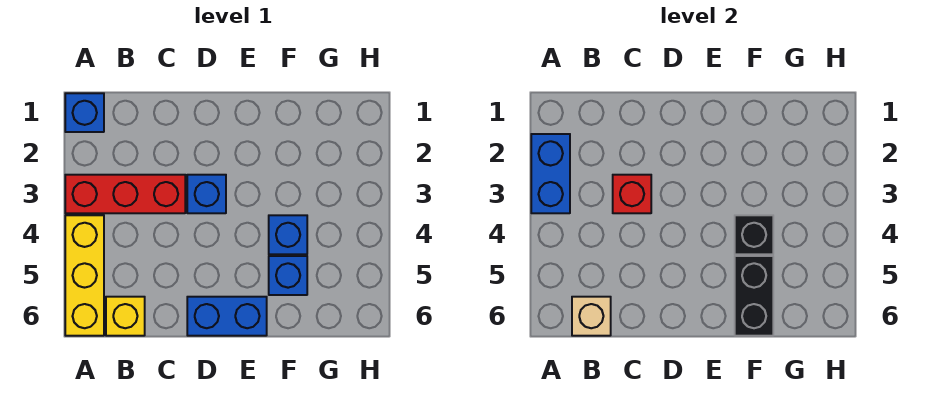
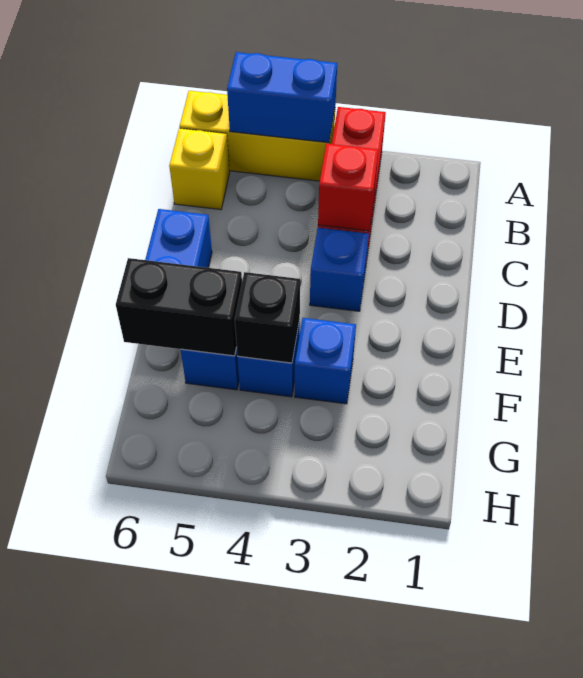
blue 1x1 brick [65,93,104,132] -> blue 1x1 brick moved to [295,318,356,404]
blue 1x2 brick [531,134,570,213] -> blue 1x2 brick moved to [227,52,337,143]
tan 1x1 brick [572,297,611,336] -> none

